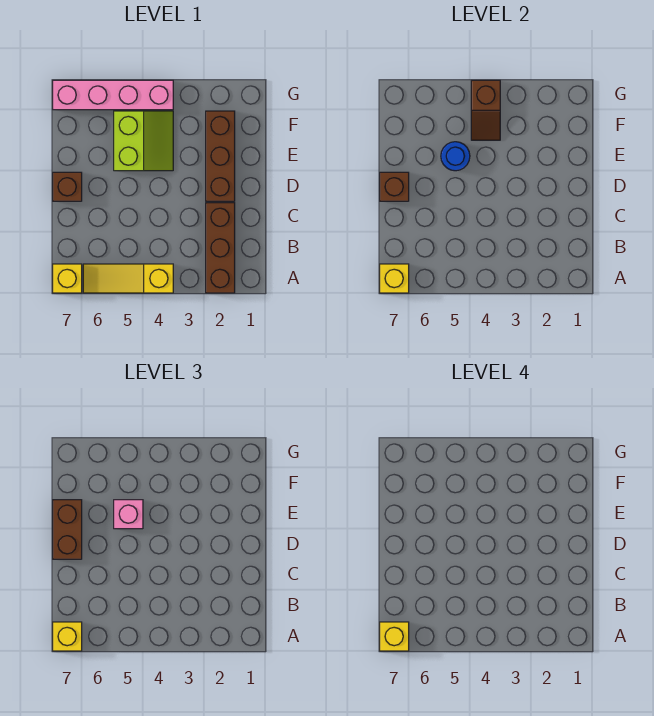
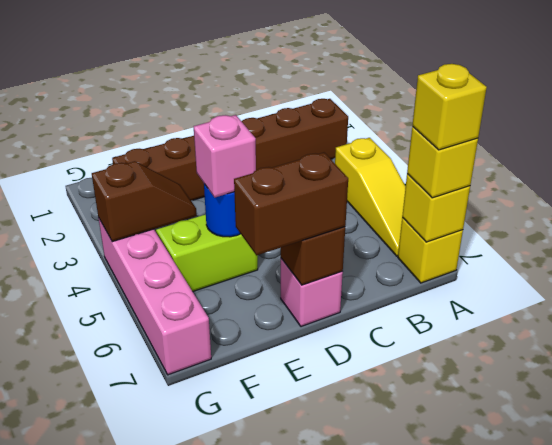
brown 1x1 brick [53,172,82,201] -> pink 1x1 brick [281,258,343,327]

